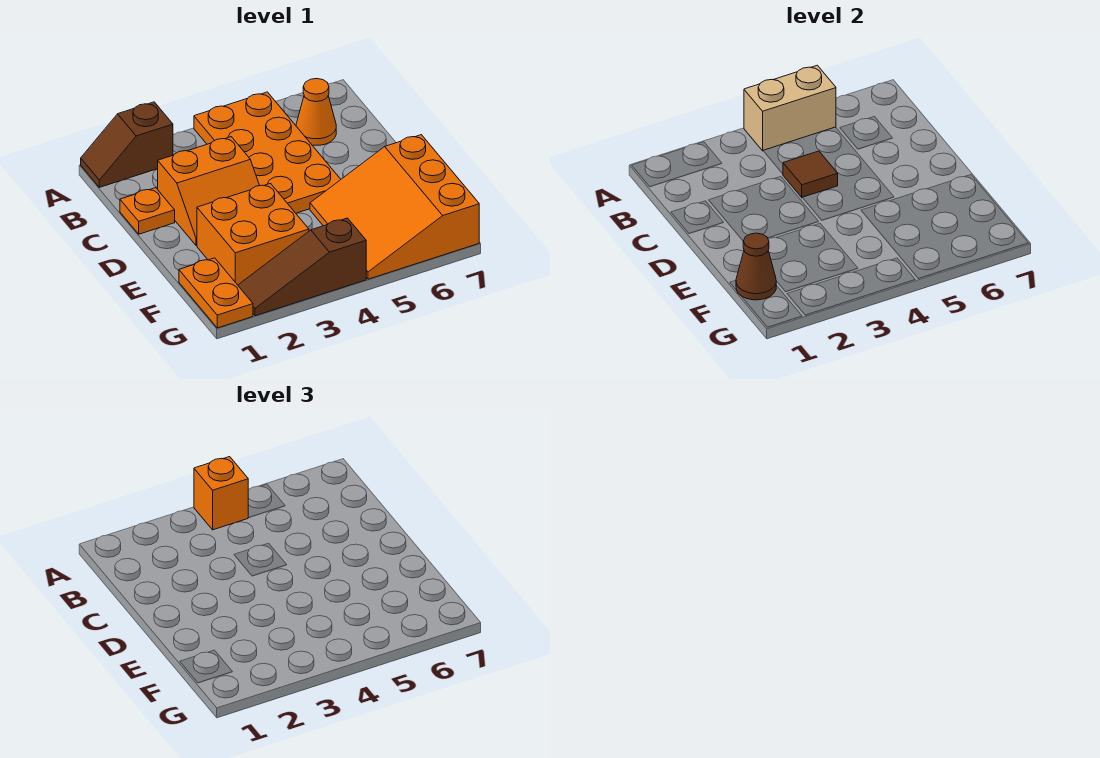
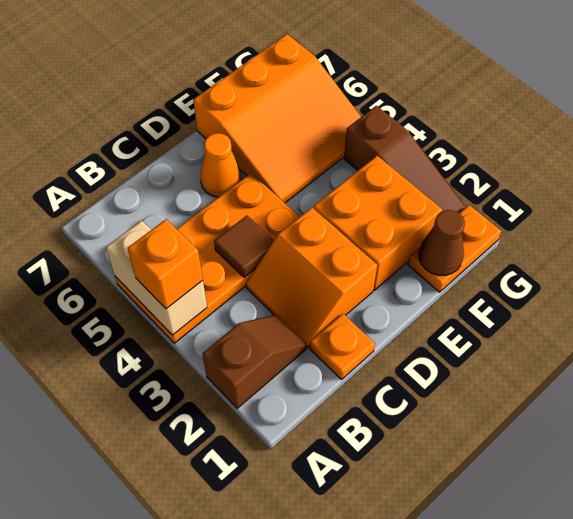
brown 1x2 slope [81,102,173,187] -> brown 1x2 slope turned to [202,315,307,409]
orange 1x1 cone [296,79,336,145] -> orange 1x1 cone moved to [200,133,242,197]
orange 2x2 slope [158,137,260,246] -> orange 2x2 slope turned to [246,207,377,347]

